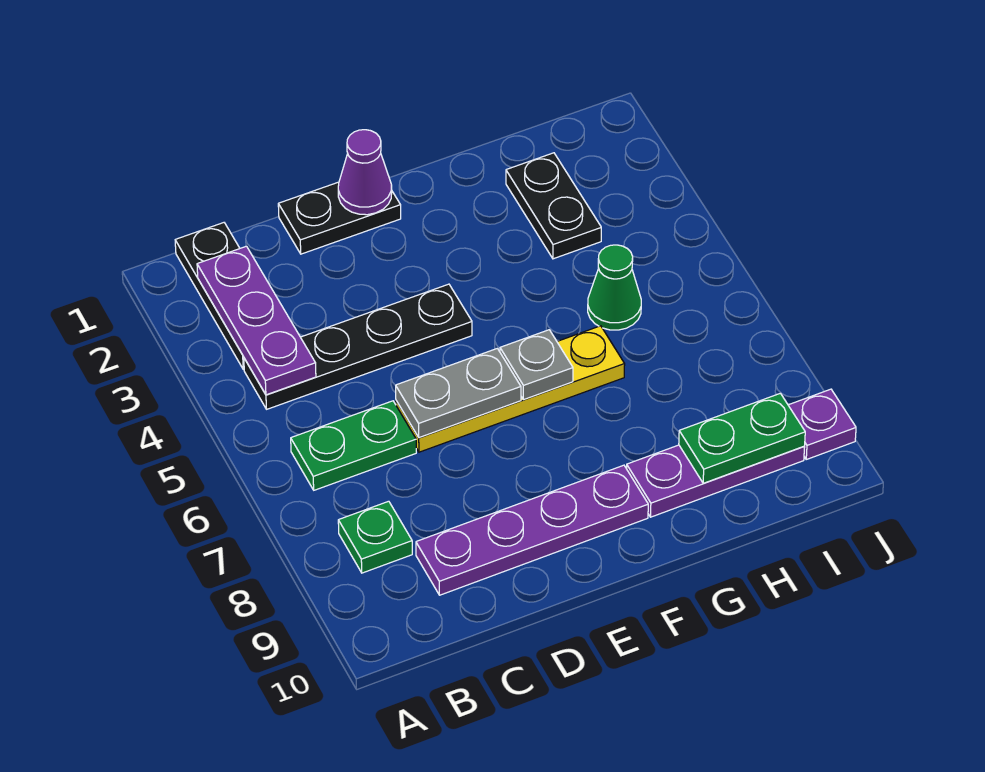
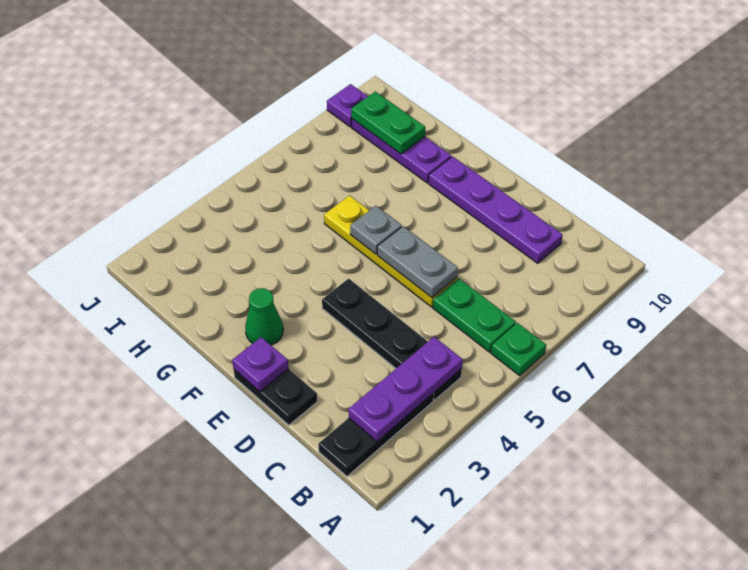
green 1x1 plate [338,501,412,573] -> green 1x1 plate moved to [491,323,546,376]
purple 1x1 cone [338,130,392,215] -> purple 1x1 plate [232,337,289,392]
black 1x2 plate [506,153,601,259] -> none
green 1x1 cone [588,245,641,330] -> green 1x1 cone moved to [245,288,283,345]

